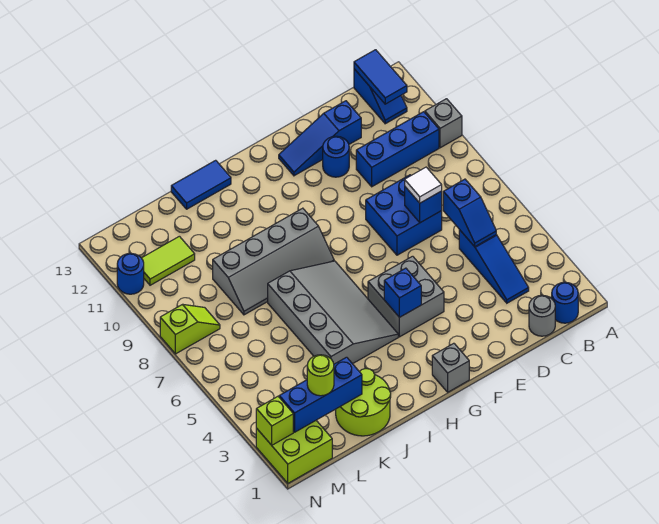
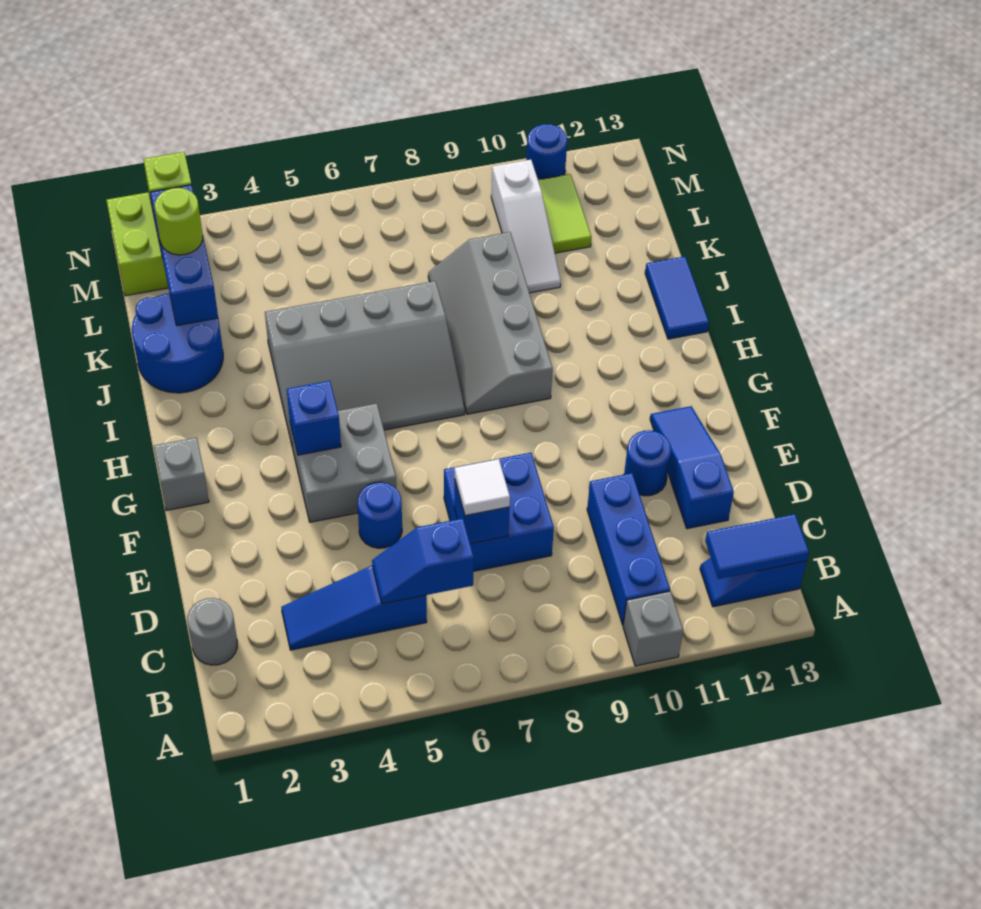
blue 1x1 round brick [552,282,578,323] -> blue 1x1 round brick moved to [357,482,402,548]
lime 2x2 round brick [336,368,391,436] -> blue 2x2 round brick [132,293,223,393]
none -> white 1x3 slope [491,160,561,293]
lime 1x2 slope [160,304,220,354] -> none

